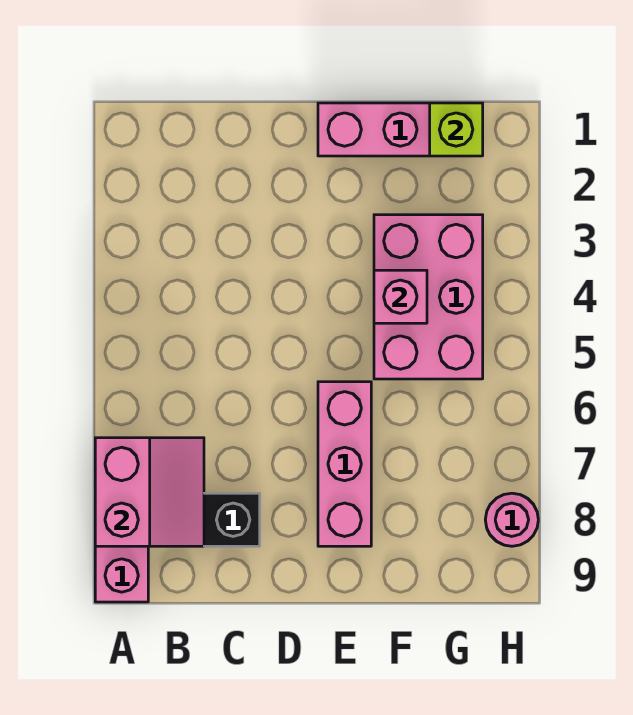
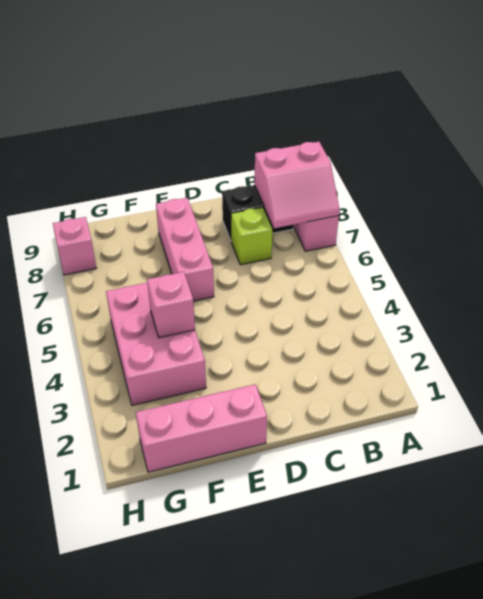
pink 2x2 slope [95,438,204,546] -> pink 2x2 slope turned to [255,142,340,228]
lime 1x1 brick [430,103,483,156] -> lime 1x1 brick moved to [231,207,272,265]
pink 1x1 round brick [485,493,538,546] -> pink 1x1 brick [53,217,96,275]

